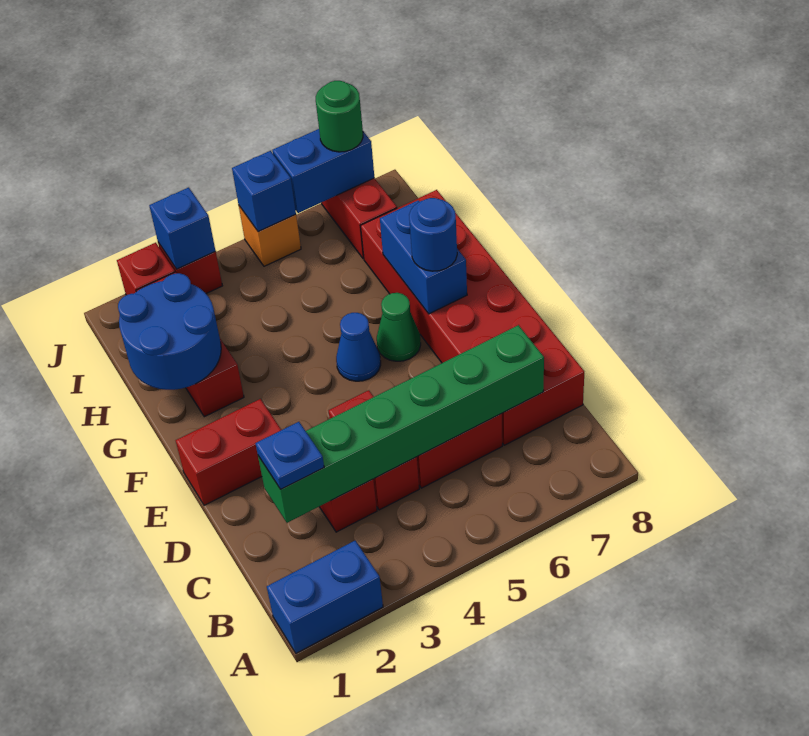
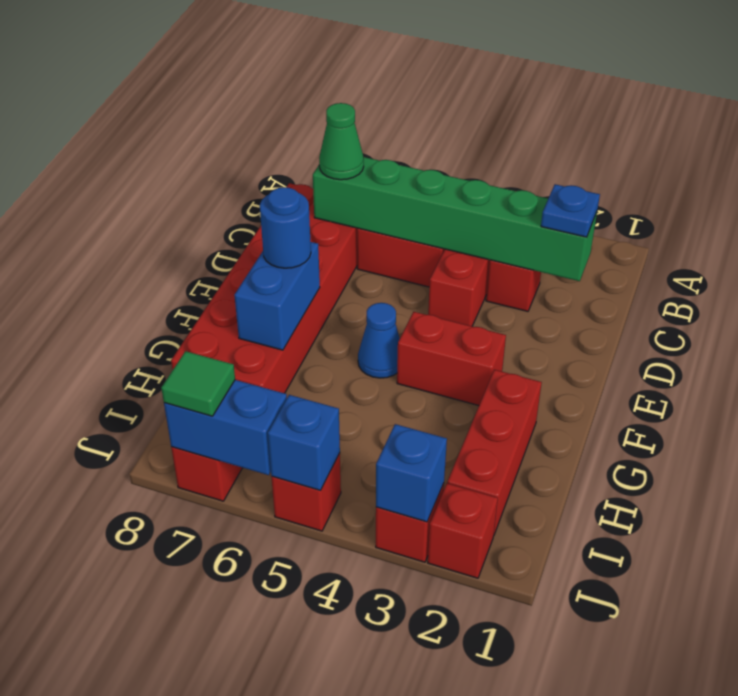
blue 1x2 brick [267,541,383,653] -> none
red 1x2 brick [176,399,281,505] -> red 1x2 brick moved to [397,312,506,406]
green 1x1 cone [377,293,421,361] -> green 1x1 cone moved to [319,103,364,180]
blue 2x2 round brick [118,273,221,390] -> none
orange 1x1 brick [239,206,301,266] -> red 1x1 brick [271,453,341,531]
green 1x1 round brick [316,81,363,152] -> green 1x1 tile [161,351,235,416]

